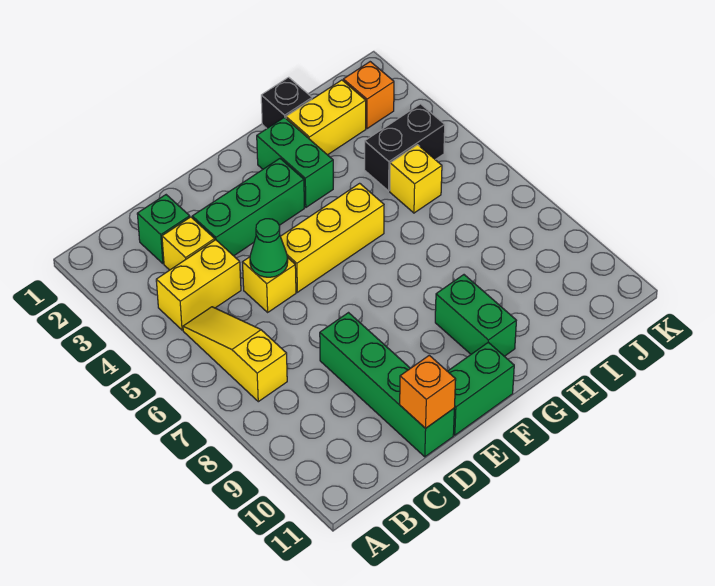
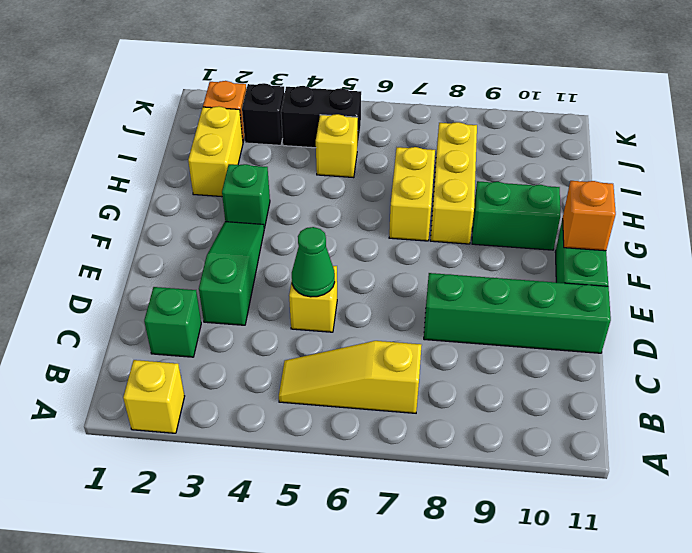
yellow 1x2 brick [156,240,241,330] -> yellow 1x2 brick moved to [389,147,435,241]
yellow 1x1 brick [162,217,215,270] -> yellow 1x1 brick moved to [123,360,185,433]
green 1x3 brick [192,159,304,256] -> green 1x3 slope [199,222,264,325]
orange 1x1 brick [400,355,456,428] -> orange 1x1 brick moved to [563,181,616,251]
yellow 1x3 brick [280,183,384,292] -> yellow 1x3 brick moved to [430,122,477,244]
green 1x2 brick [257,117,333,207] -> green 1x1 brick [222,164,270,229]
black 1x1 brick [261,77,312,128] -> black 1x1 brick moved to [242,83,285,145]
black 1x2 brick [365,104,445,191] -> black 1x2 brick turned to [281,86,361,150]

